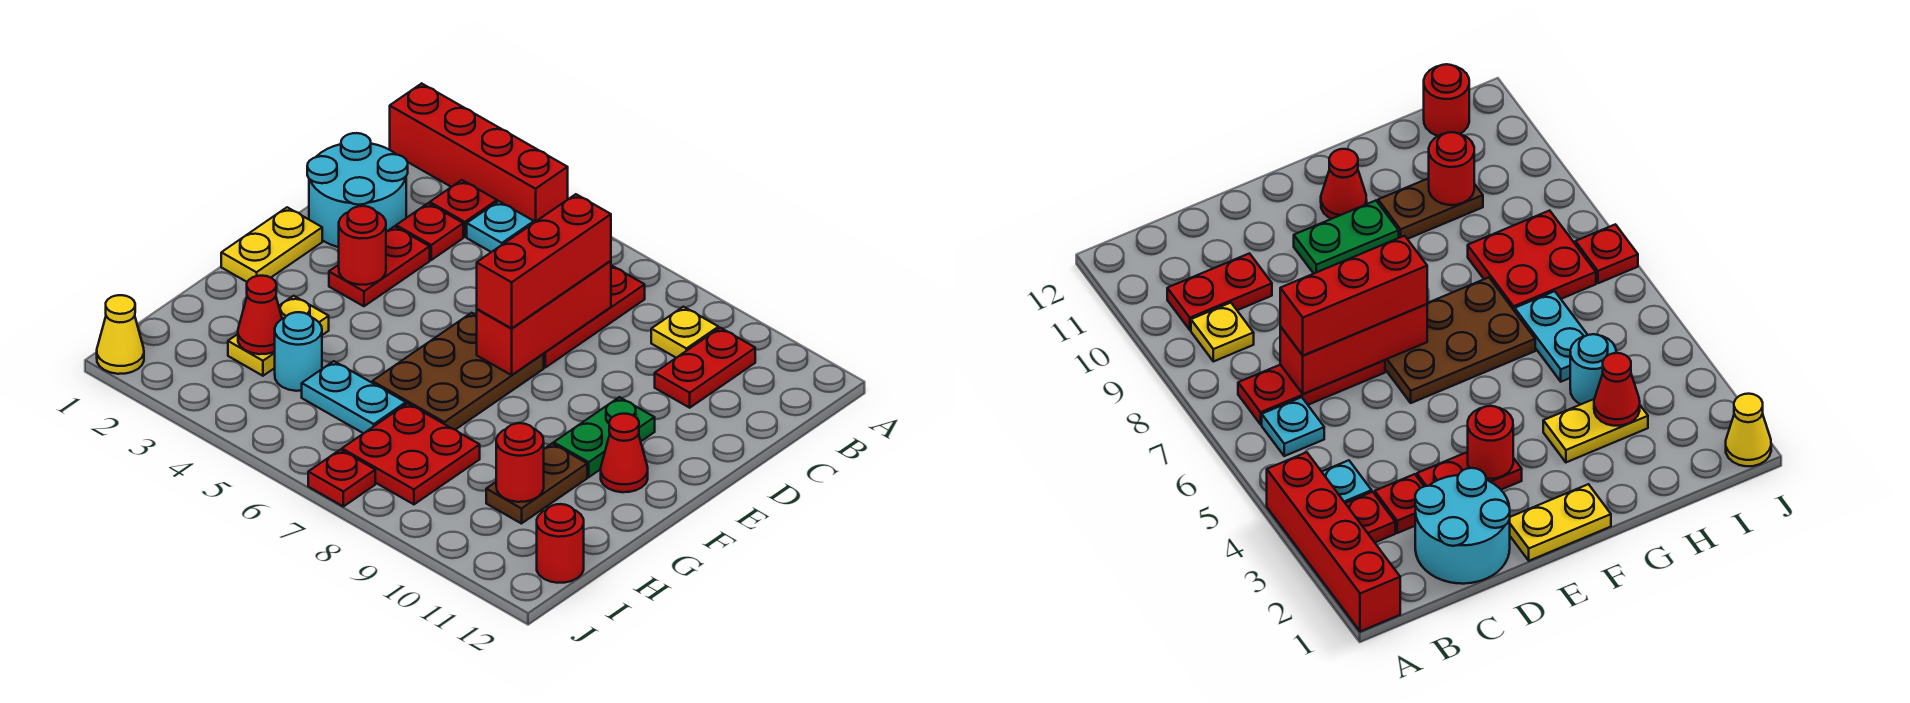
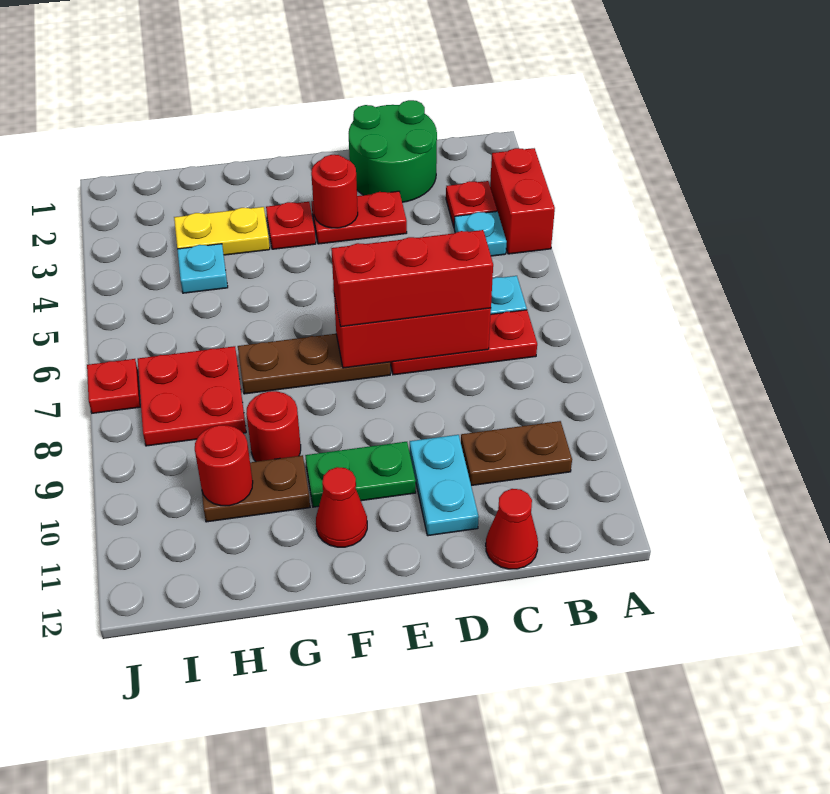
red 1x4 brick [390,83,568,223] -> red 1x2 brick [490,148,555,254]
yellow 1x1 plate [651,307,719,358] -> none
red 1x2 plate [655,328,755,408] -> brown 1x2 plate [461,421,572,486]
cyan 2x2 round brick [307,133,408,247] -> green 2x2 round brick [349,100,437,202]
red 1x1 plate [396,203,463,260] -> red 1x1 plate moved to [266,202,316,249]
yellow 1x2 plate [221,207,322,282] -> none
brown 2x3 plate [372,313,544,430] -> brown 1x3 plate [238,334,390,394]
red 1x1 cone [238,276,282,354] -> red 1x1 cone moved to [486,489,538,569]
cyan 1x1 round brick [275,312,322,391] -> cyan 1x1 plate [177,244,228,293]
cyan 1x2 plate [302,361,406,433] -> cyan 1x2 plate moved to [410,435,479,536]
red 1x1 round brick [537,504,584,583] -> red 1x1 round brick moved to [246,391,301,462]
yellow 1x1 cone [97,295,144,374] -> none

